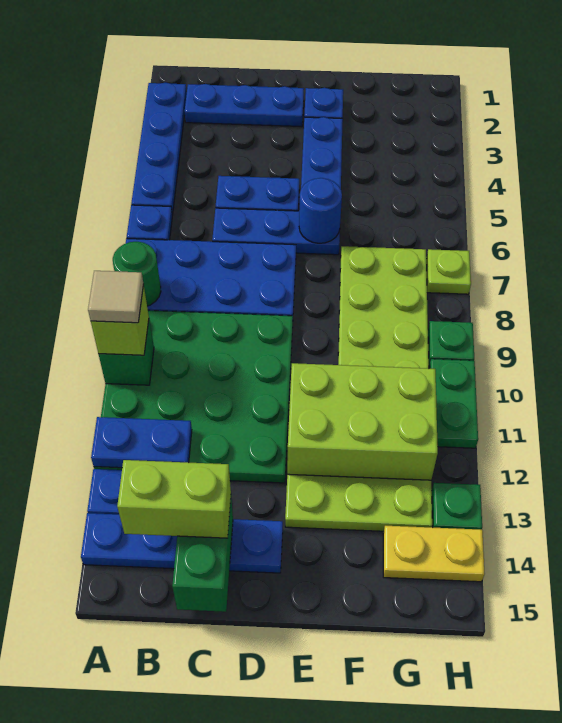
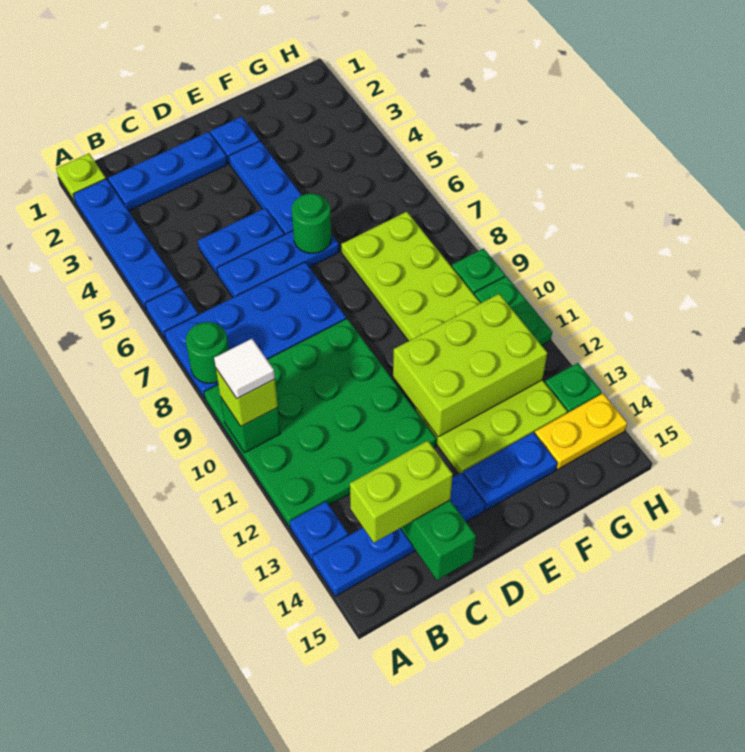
tan 1x1 tile [88,271,143,323] -> white 1x1 tile [214,339,275,399]
blue 1x2 plate [91,417,192,468] -> blue 1x2 plate moved to [463,432,557,510]
blue 1x1 round brick [299,178,342,243] -> green 1x1 round brick [292,194,331,253]
lime 1x1 plate [426,249,471,294] -> lime 1x1 plate moved to [56,153,106,202]

